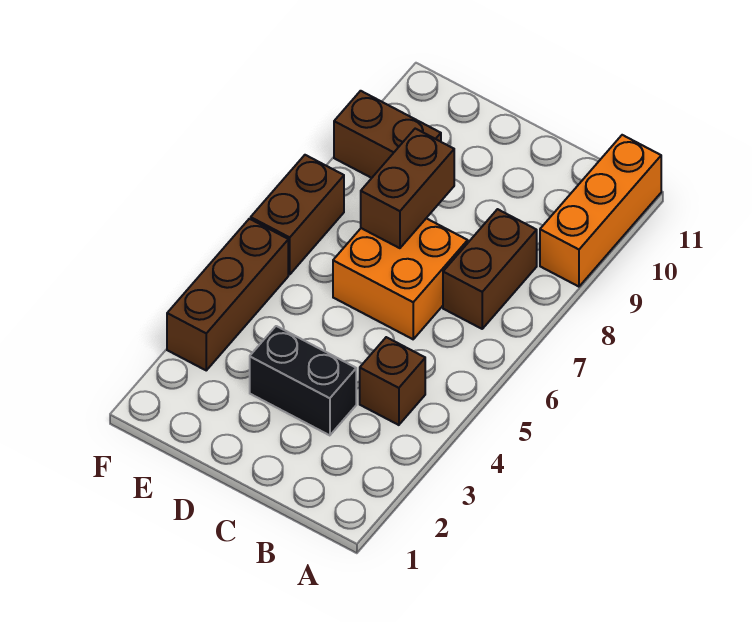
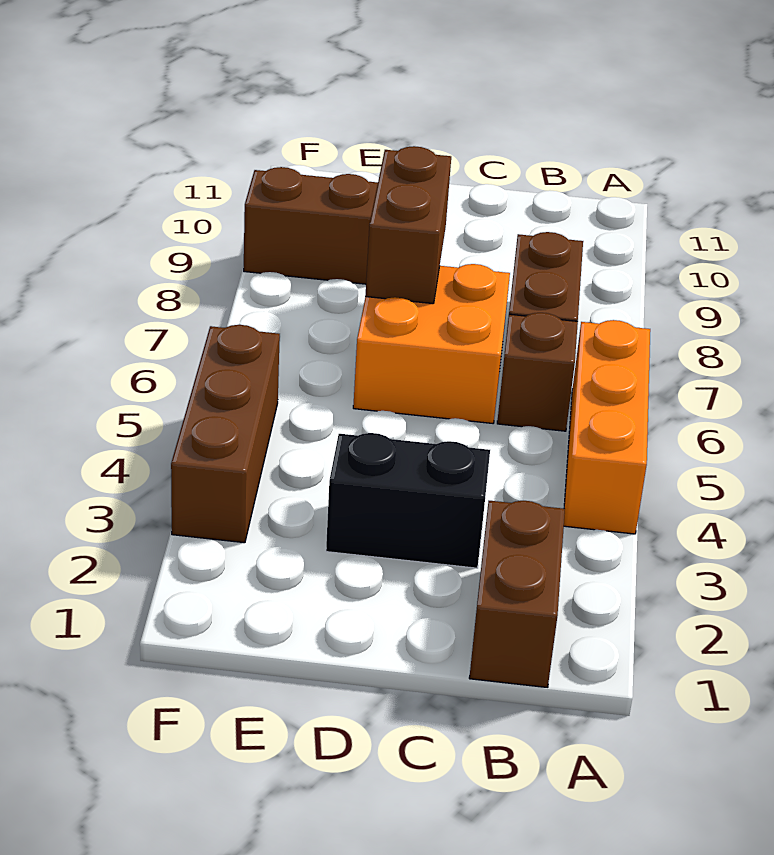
orange 1x3 brick [540,135,661,287] -> orange 1x3 brick moved to [564,320,650,534]
brown 1x1 brick [360,337,425,425] -> brown 1x1 brick moved to [497,313,578,431]
brown 1x2 brick [251,155,344,274] -> brown 1x2 brick moved to [469,501,565,688]

